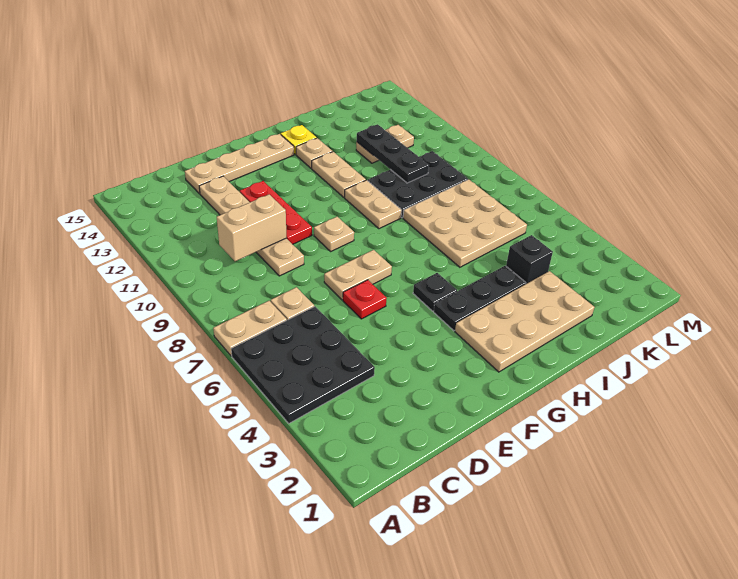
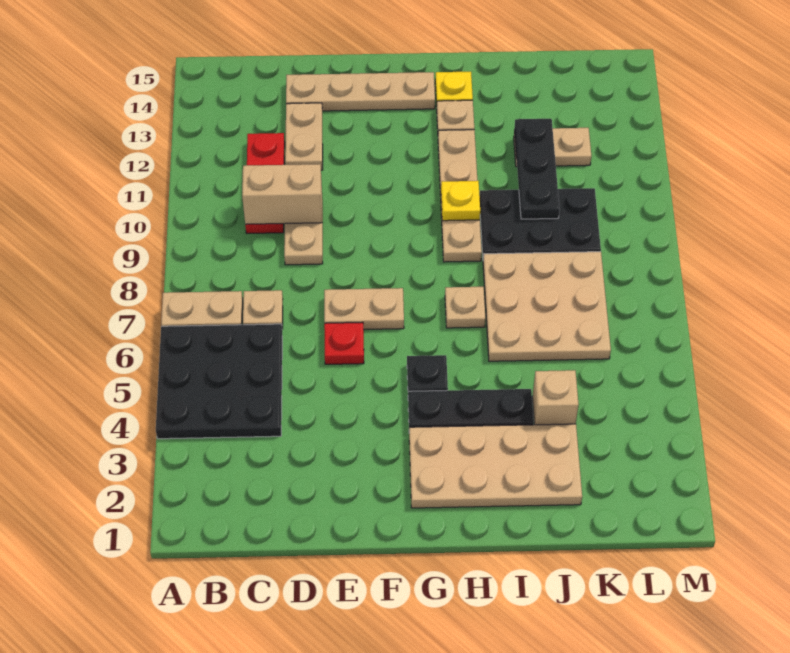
red 1x3 plate [240,181,312,244] -> red 1x3 plate moved to [245,133,285,233]
tan 1x1 plate [314,217,354,251] -> tan 1x1 plate moved to [445,287,485,328]
none -> yellow 1x1 plate [441,181,480,221]
black 1x1 brick [506,235,553,284] -> tan 1x1 brick [532,370,579,425]

